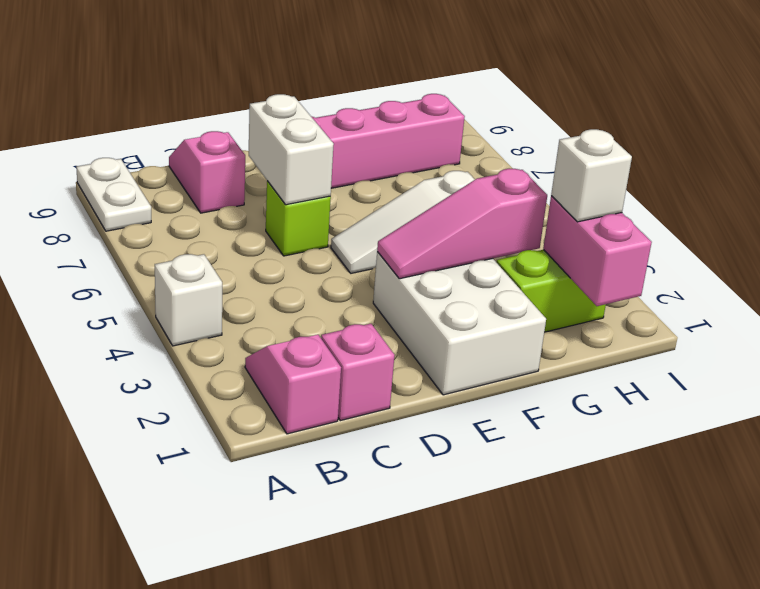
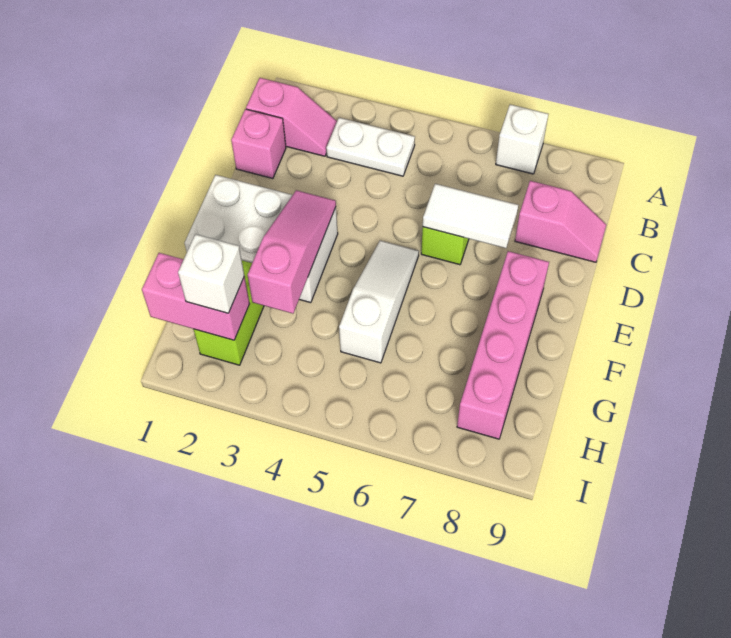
white 1x1 brick [155,254,222,346] -> white 1x1 brick moved to [496,105,548,174]
white 1x2 plate [76,158,151,231] -> white 1x2 plate moved to [326,118,415,176]
white 1x2 brick [249,94,334,205] -> white 1x2 tile [423,184,518,248]

